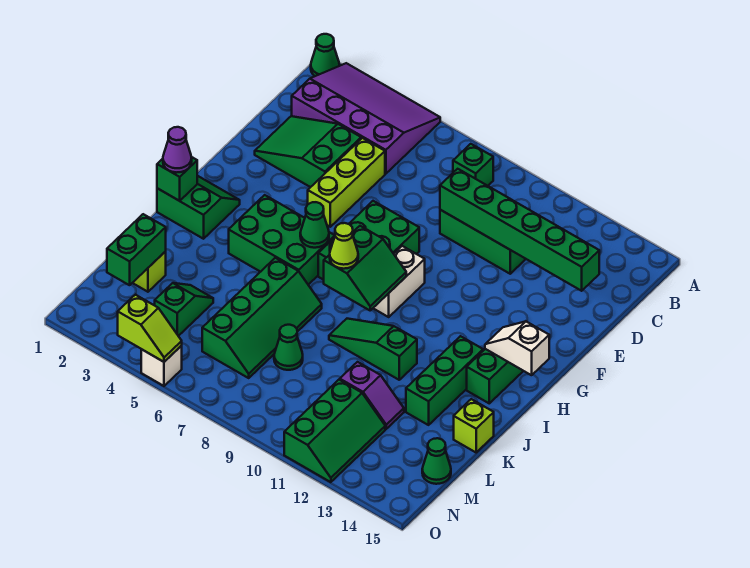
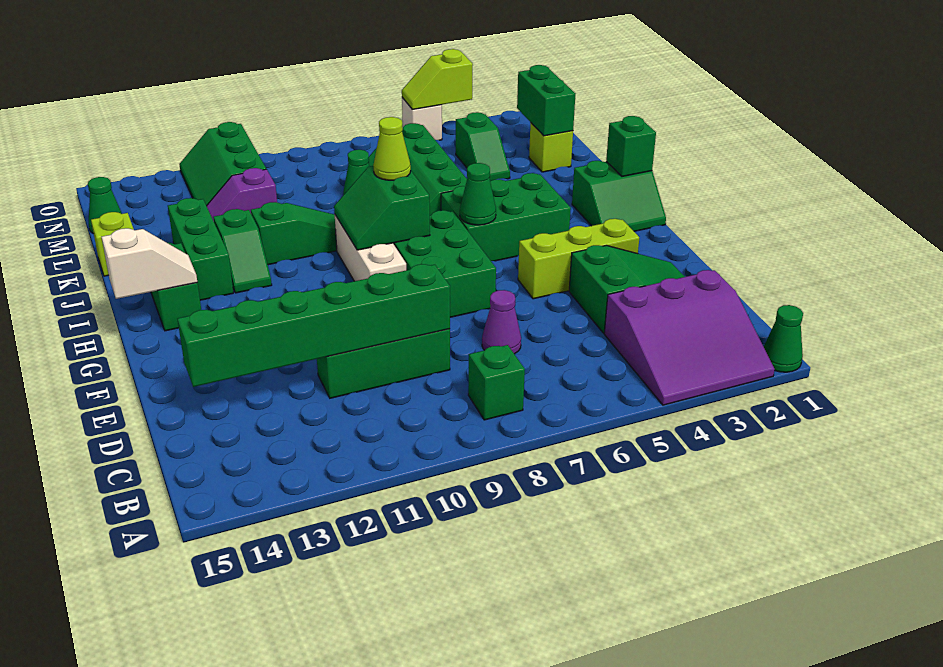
purple 3x4 slope [292,63,440,174] -> purple 3x3 slope [604,270,775,405]
lime 1x3 brick [308,138,385,227] -> lime 1x3 brick turned to [518,219,639,299]
white 1x2 brick [373,246,425,317] -> white 1x3 brick [335,215,406,281]
purple 1x1 cone [163,127,192,172] -> purple 1x1 cone moved to [482,290,521,354]
none -> green 1x2 slope [213,209,272,293]

